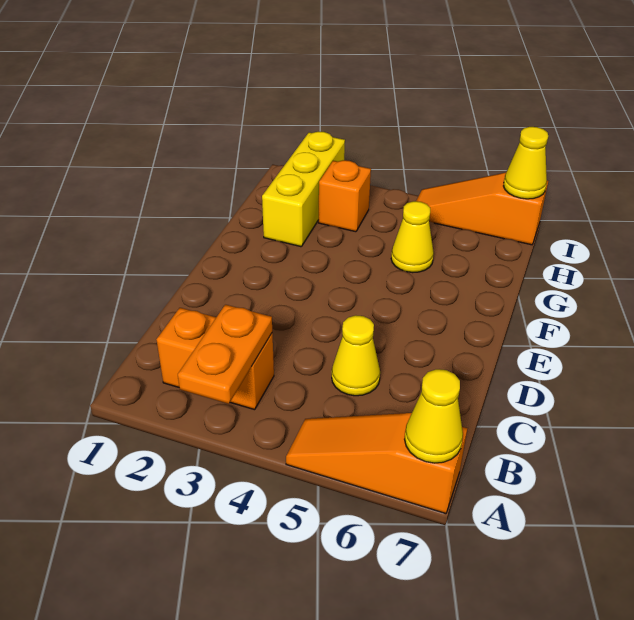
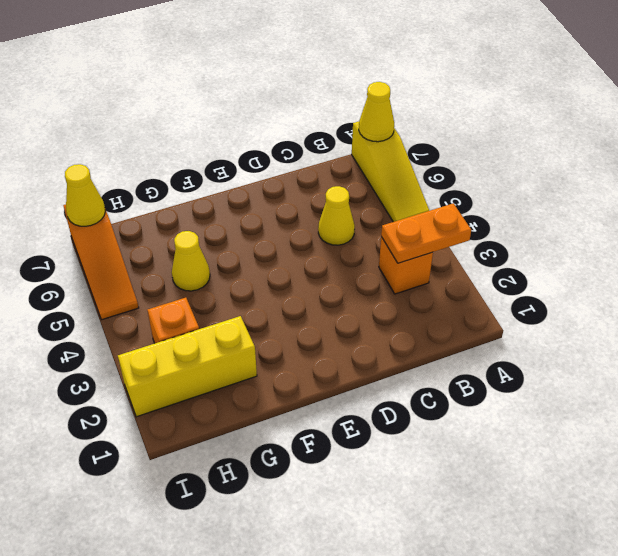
orange 1x3 slope [286,413,467,514] -> yellow 1x3 slope [352,121,429,222]
orange 1x2 brick [156,308,274,410] -> orange 1x1 brick [379,237,433,294]

